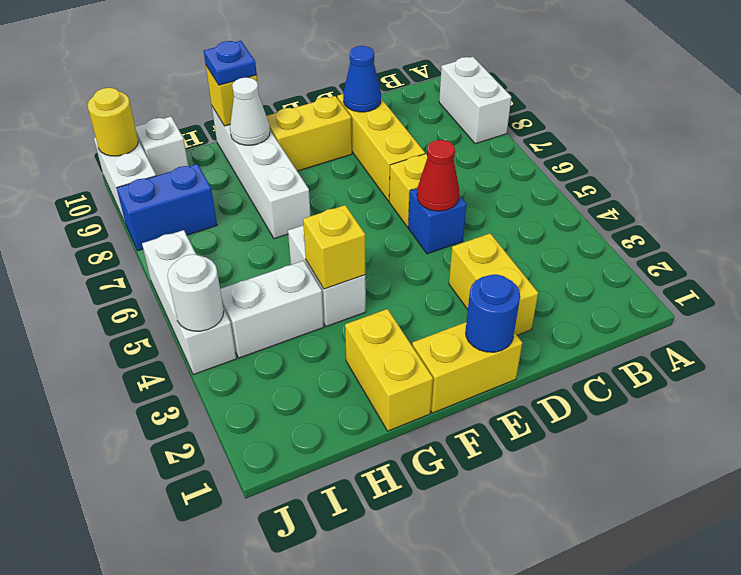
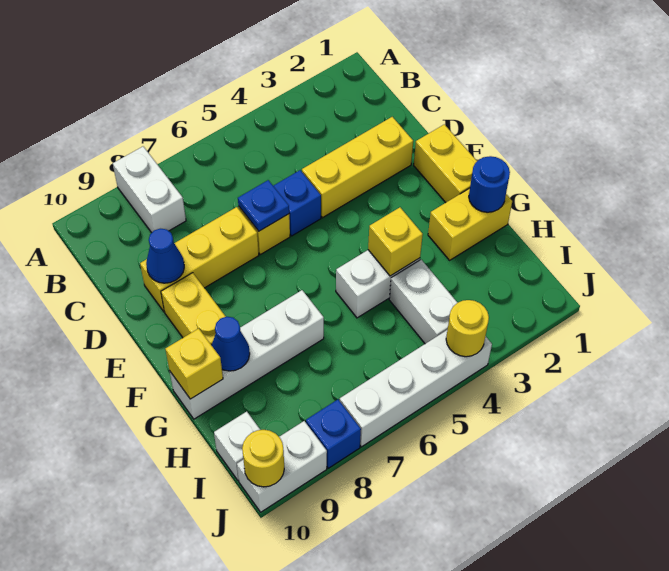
white 1x2 brick [439,57,511,144] -> white 1x2 brick turned to [113,147,186,233]
yellow 1x2 brick [449,233,538,335] -> yellow 1x3 brick [302,117,413,218]
red 1x1 cone [417,140,459,211] -> none
blue 1x1 round brick [466,274,520,352] -> blue 1x1 round brick moved to [469,156,510,212]
white 1x1 cone [230,77,270,145] -> blue 1x1 cone [212,317,250,371]
blue 1x1 plate [204,41,257,85] -> blue 1x1 plate moved to [238,180,289,231]
blue 1x2 brick [117,164,217,251] -> blue 1x1 brick [306,400,361,468]
white 1x3 brick [142,230,236,375] -> white 1x4 brick [340,330,492,447]
white 1x1 round brick [167,254,224,331] -> yellow 1x1 round brick [446,300,489,357]

